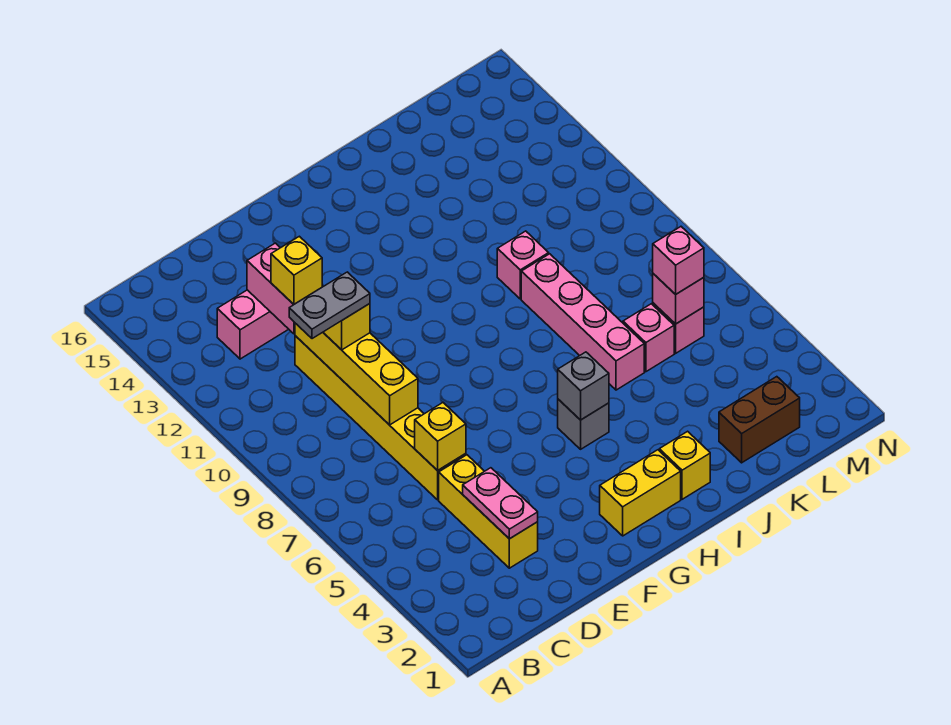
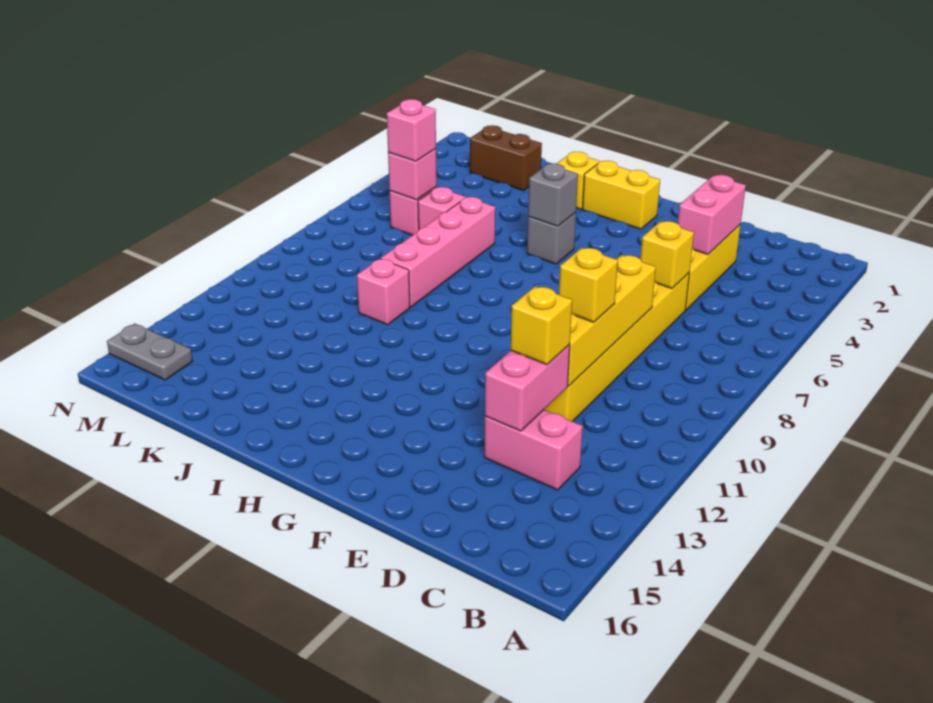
grey 1x2 plate [289,272,370,339] -> grey 1x2 plate moved to [107,324,193,380]
pink 1x2 plate [463,468,538,539] -> pink 1x2 brick [678,175,746,254]

